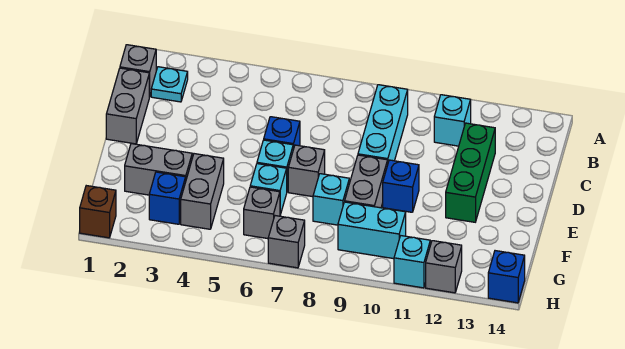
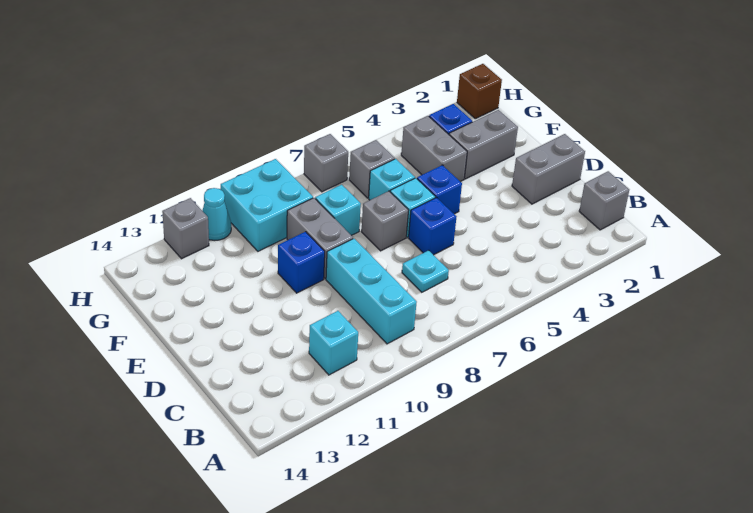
cyan 1x1 plate [151,67,188,102] -> cyan 1x1 plate moved to [402,250,449,292]
grey 1x2 brick [106,68,149,144] -> grey 1x2 brick turned to [512,134,585,204]
green 1x3 brick [446,123,495,222] -> none
cyan 1x2 brick [338,202,406,259] -> cyan 2x2 brick [221,159,313,251]
cyan 1x1 brick [394,236,430,288] -> cyan 1x1 cone [202,188,231,240]
blue 1x1 brick [488,251,525,303] -> blue 1x1 brick moved to [417,165,462,214]

